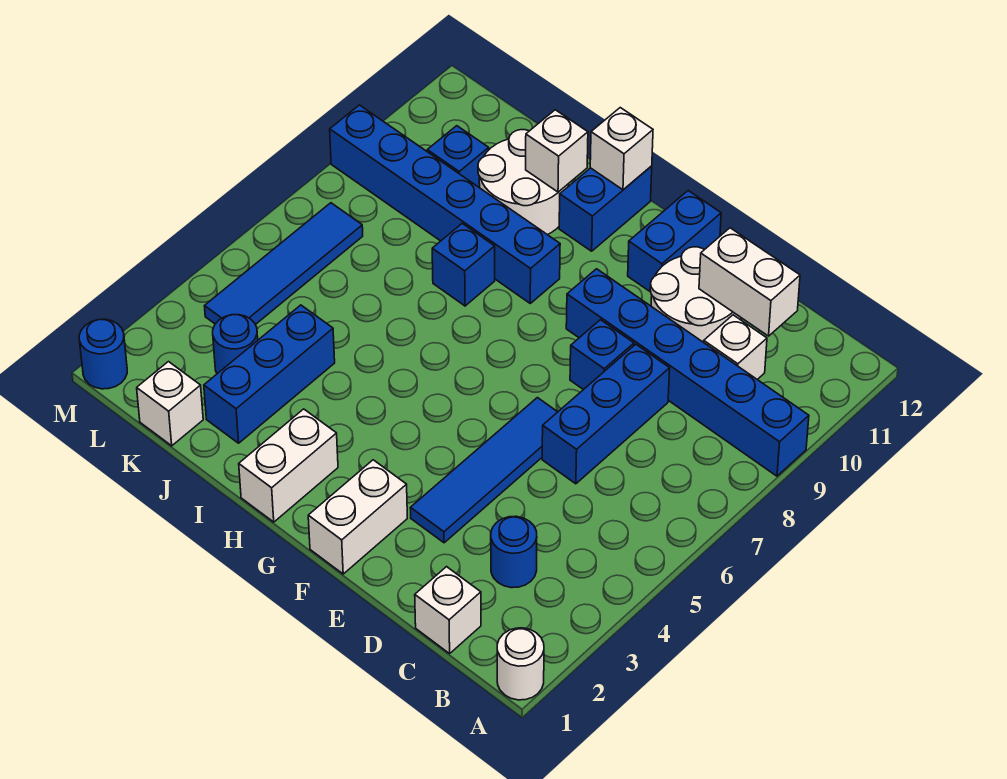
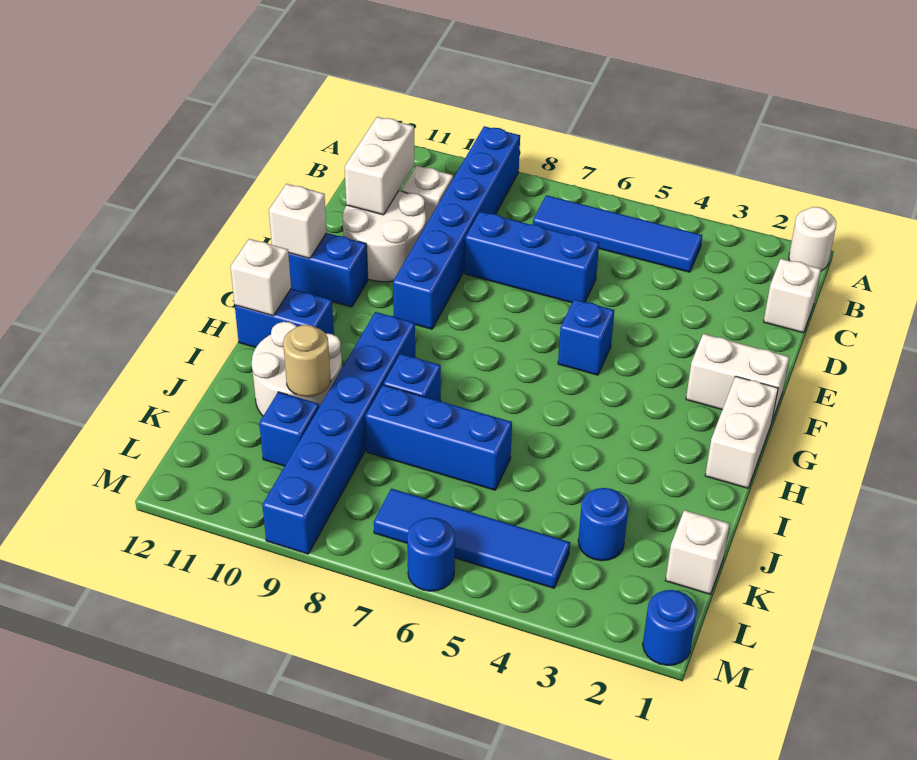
blue 1x1 round brick [491,516,537,588] -> blue 1x1 round brick moved to [407,518,455,591]
blue 1x4 tile [410,398,557,543] -> blue 1x4 tile moved to [533,195,702,272]
blue 1x1 brick [570,320,634,390] -> blue 1x1 brick moved to [558,299,614,375]
white 1x2 brick [239,409,338,522] -> white 1x2 brick turned to [705,376,778,488]
white 1x1 brick [526,110,588,192] -> white 1x1 brick moved to [269,184,327,258]
blue 1x3 brick [204,305,335,443] -> blue 1x3 brick moved to [365,385,512,490]
none -> tan 1x1 round brick [283,325,331,397]

